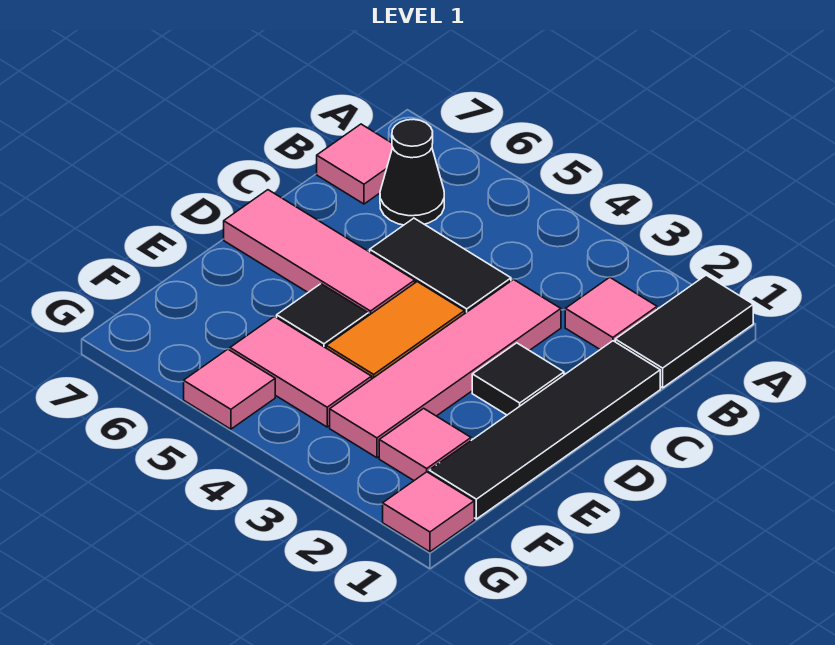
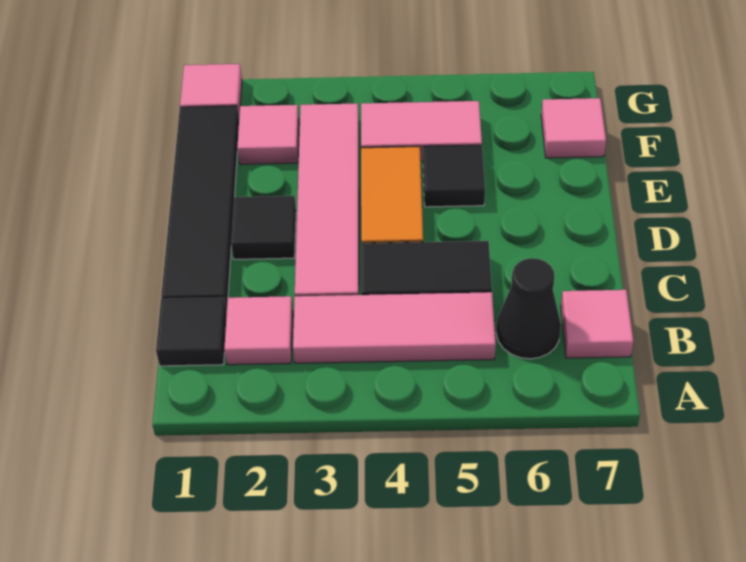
black 1x2 tile [615,275,753,388] -> black 1x1 tile [156,298,227,366]
pink 1x3 tile [224,190,415,316] -> pink 1x3 tile moved to [293,292,496,363]
pink 1x1 tile [184,349,275,429] -> pink 1x1 tile moved to [541,98,606,158]

